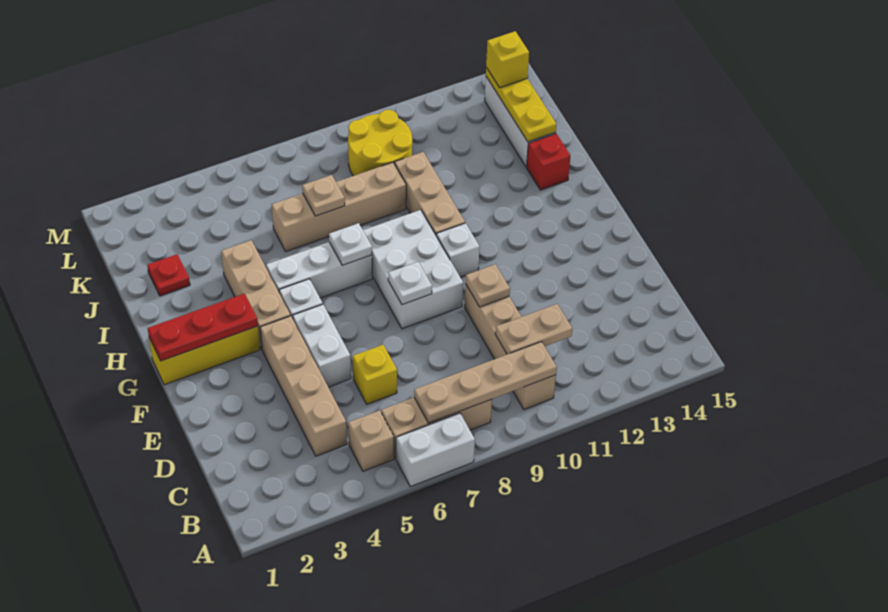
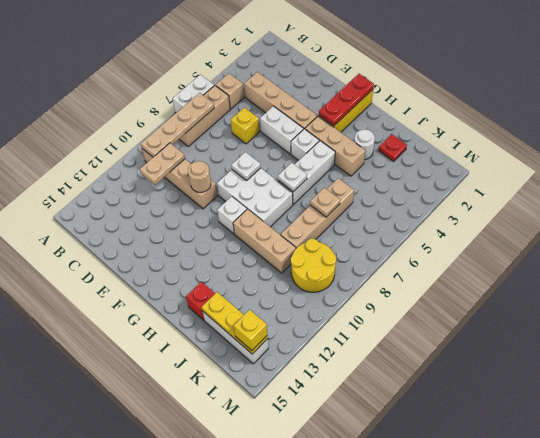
tan 1x1 plate [465,264,510,307] -> tan 1x1 round brick [188,161,211,192]
none -> white 1x1 round brick [354,129,375,160]

